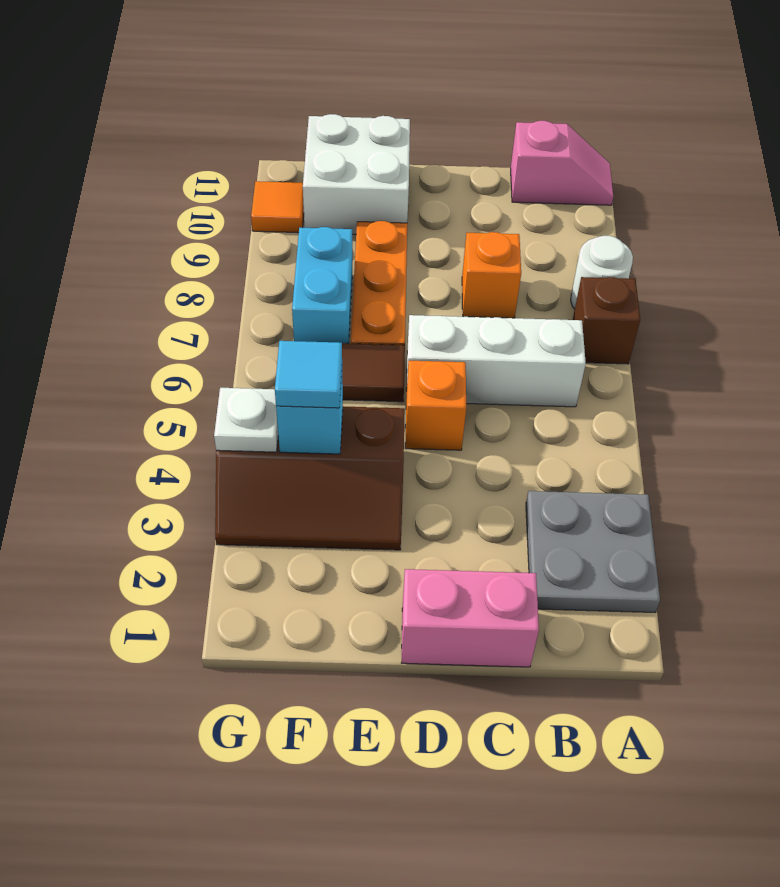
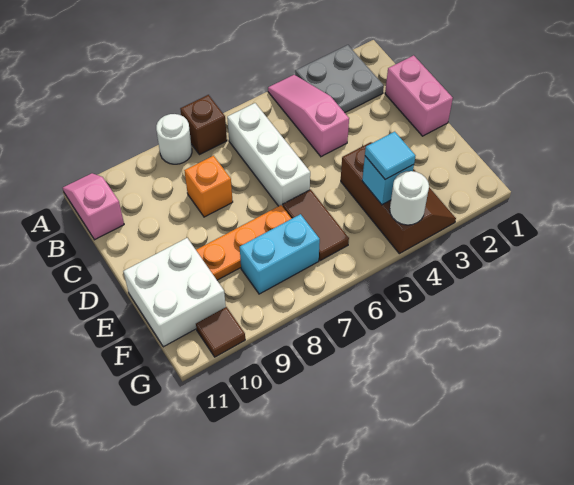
none -> pink 1x3 slope [268,75,349,157]
orange 1x1 brick [405,360,466,450] -> none
white 1x1 plate [214,388,278,452] -> white 1x1 round brick [390,171,429,225]
orange 1x1 tile [251,181,304,233] -> brown 1x1 tile [196,307,245,357]

